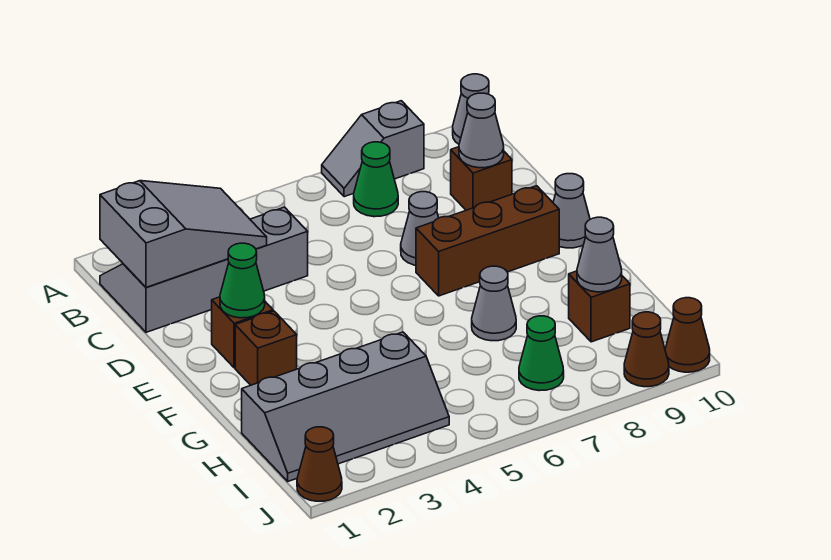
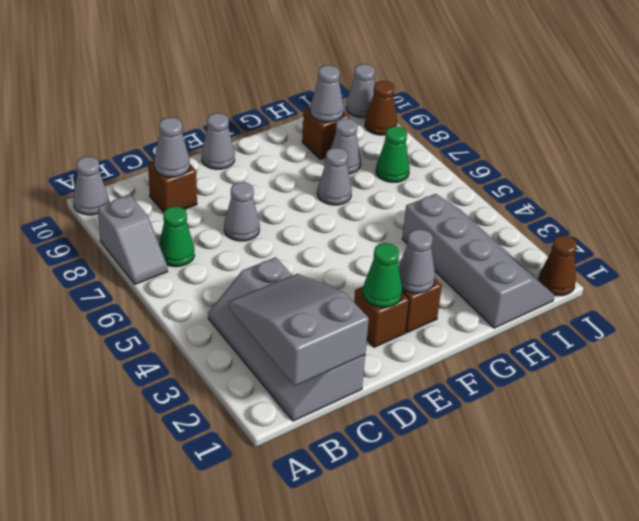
brown 1x3 brick [416,186,559,296] -> none
none -> grey 1x1 cone [399,229,435,293]
none -> grey 1x1 cone [331,118,361,174]
brown 1x1 cone [665,298,710,372] -> grey 1x1 cone [346,64,375,118]

